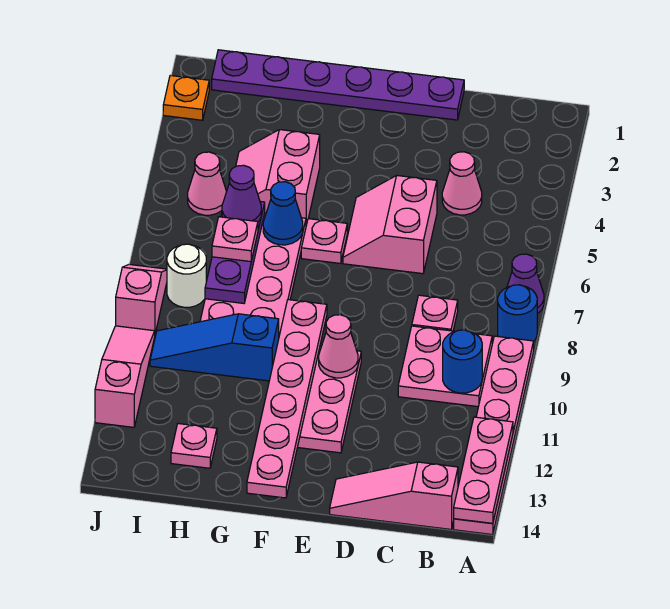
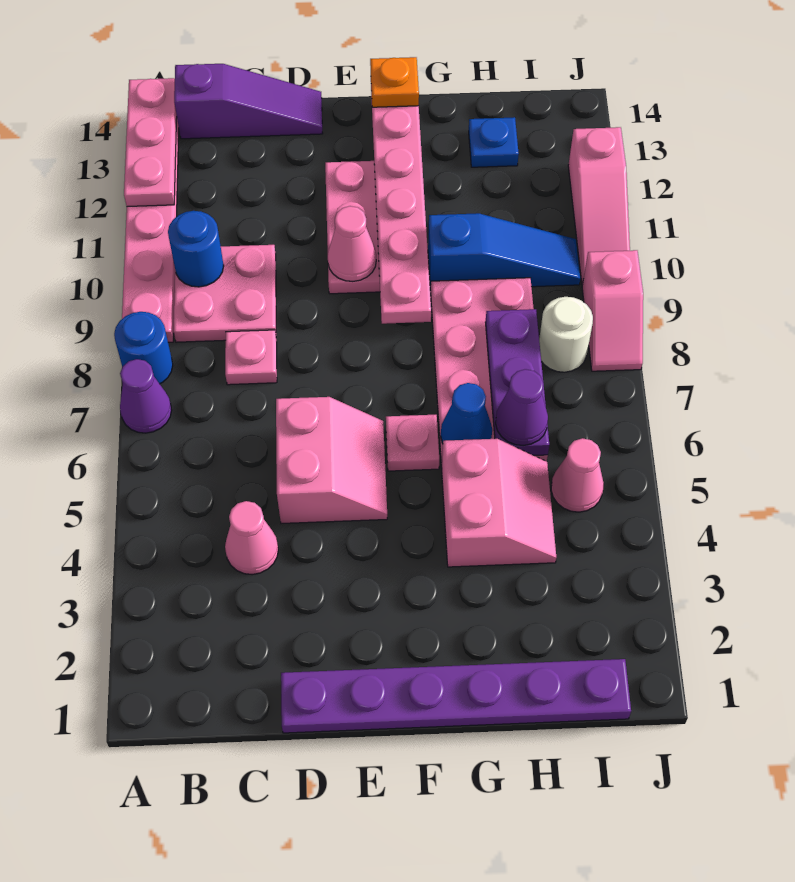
pink 1x3 slope [330,462,458,529] -> purple 1x3 slope [174,64,323,139]
pink 1x1 plate [212,217,258,262] -> none
pink 1x1 plate [171,424,217,468] -> blue 1x1 plate [469,117,519,167]
orange 1x1 plate [163,75,209,120] -> orange 1x1 plate moved to [370,57,419,107]

